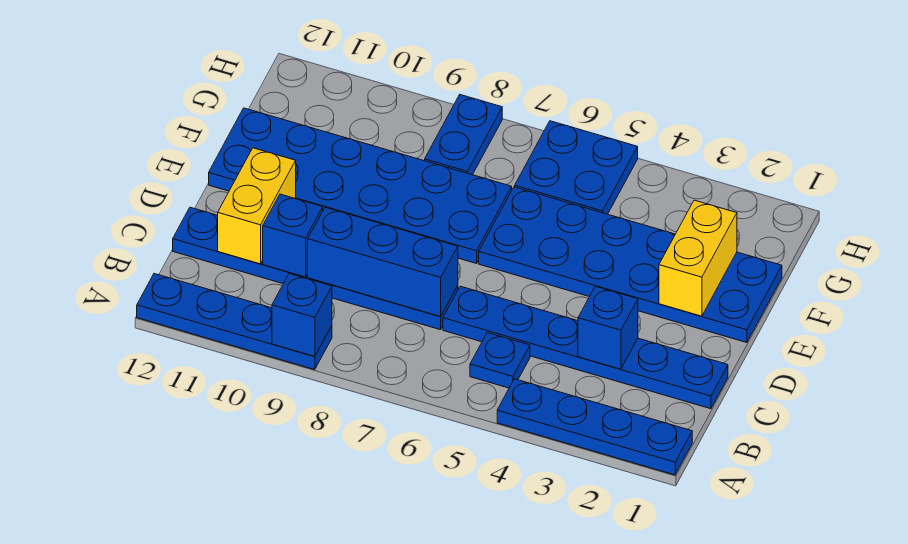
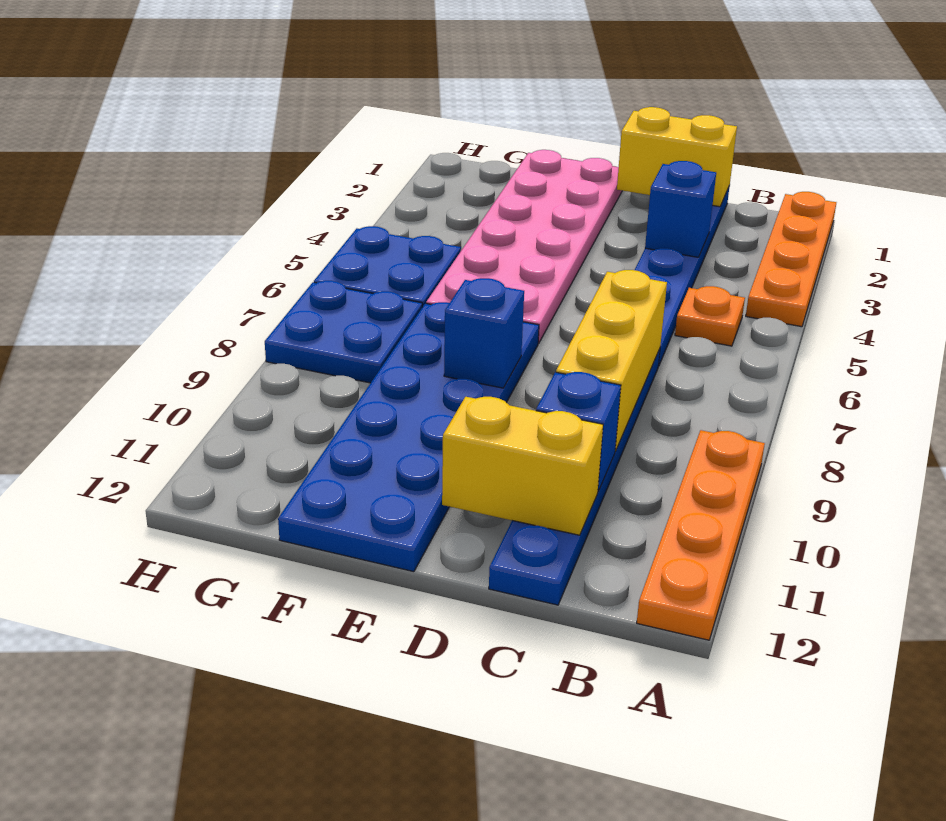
blue 1x4 plate [497,379,692,475] -> orange 1x4 plate [746,192,836,327]
blue 1x4 plate [137,274,332,370] -> orange 1x4 plate [637,430,765,640]
blue 1x1 brick [272,274,332,356] -> blue 1x1 brick moved to [444,278,524,388]
blue 1x1 plate [470,333,530,388] -> orange 1x1 plate [675,286,745,346]
blue 1x3 brick [308,207,458,317] -> yellow 1x3 brick [556,270,667,452]
blue 2x6 plate [479,187,782,343] -> pink 2x6 plate [426,150,622,343]
yellow 1x2 brick [659,200,737,316] -> yellow 1x2 brick moved to [617,107,737,207]
blue 1x2 plate [425,95,502,175] -> blue 2x2 plate [265,281,422,383]

